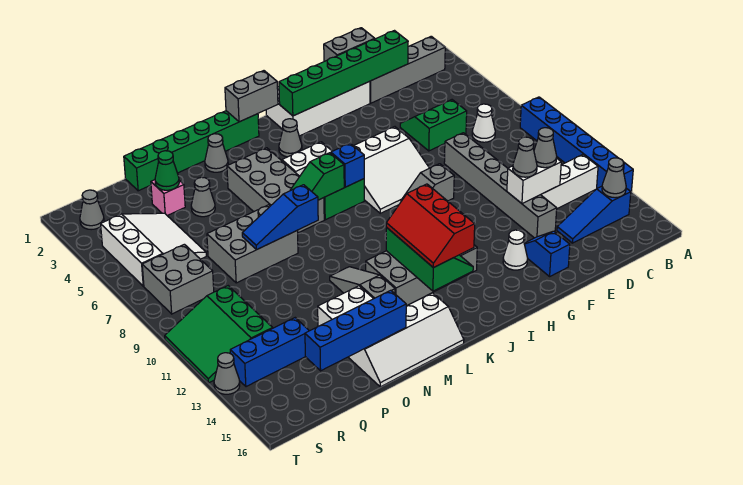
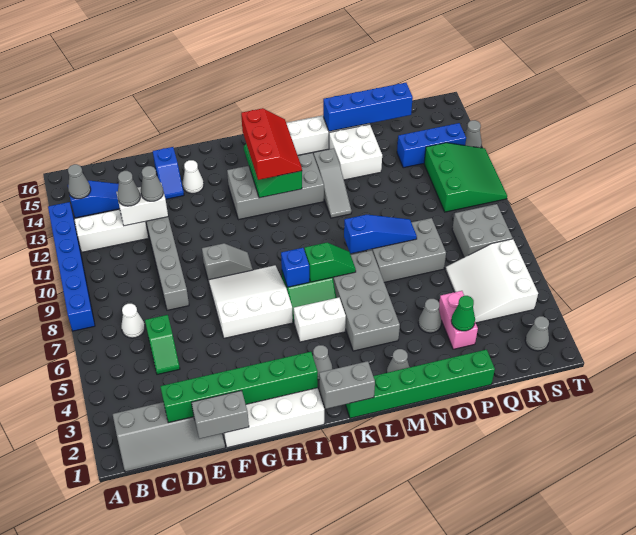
green 2x2 slope [400,100,467,151] -> green 1x2 slope [145,315,180,374]
pink 1x1 brick [151,180,185,216] -> pink 1x2 brick [439,291,478,349]

